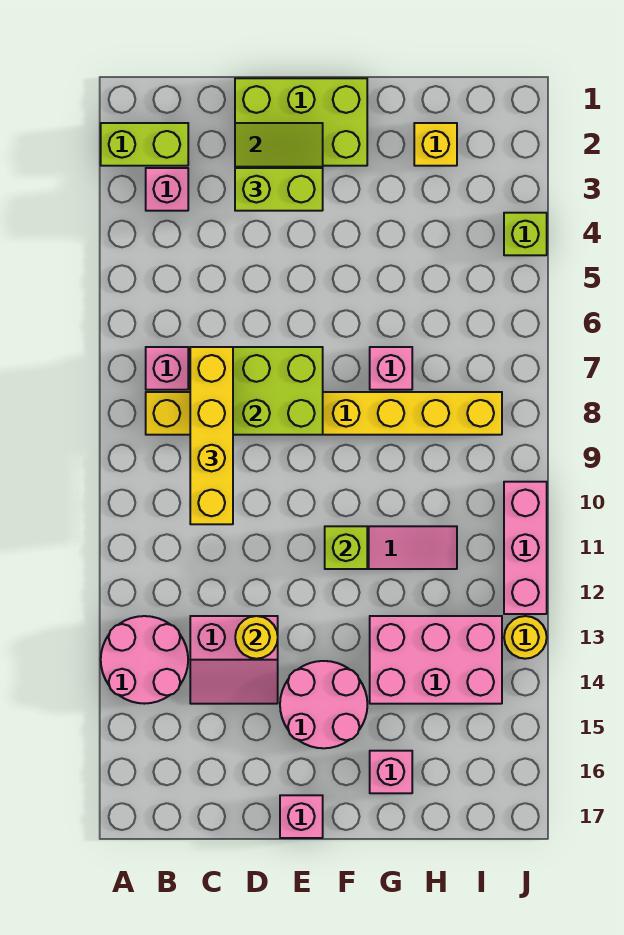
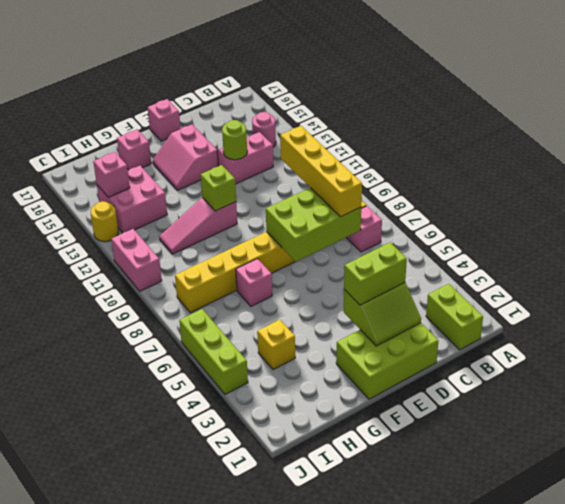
lime 1x2 brick [101,123,188,166] -> lime 1x2 brick turned to [426,284,483,350]
pink 2x2 round brick [101,616,188,704] -> pink 1x1 round brick [252,112,276,147]
pink 1x1 brick [146,168,188,211] -> pink 1x1 brick moved to [93,152,130,197]
yellow 1x1 round brick [235,616,278,659] -> lime 1x1 round brick [222,120,247,160]
pink 2x2 round brick [280,661,367,748] -> pink 2x2 slope [153,124,218,190]
pink 2x3 brick [370,616,502,704] -> pink 2x2 brick [97,166,167,233]
yellow 1x1 brick [414,123,457,166] -> yellow 1x1 brick moved to [257,320,295,370]
lime 1x1 brick [504,213,547,255] -> lime 1x3 brick [179,309,248,394]
pink 1x3 brick [504,482,547,614] -> pink 1x2 brick [111,229,162,291]

